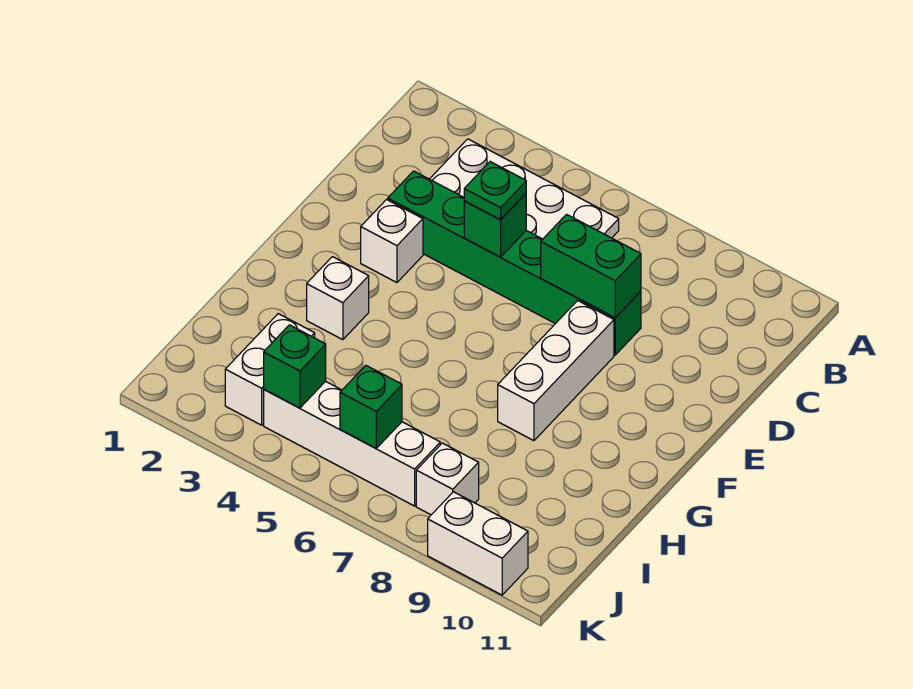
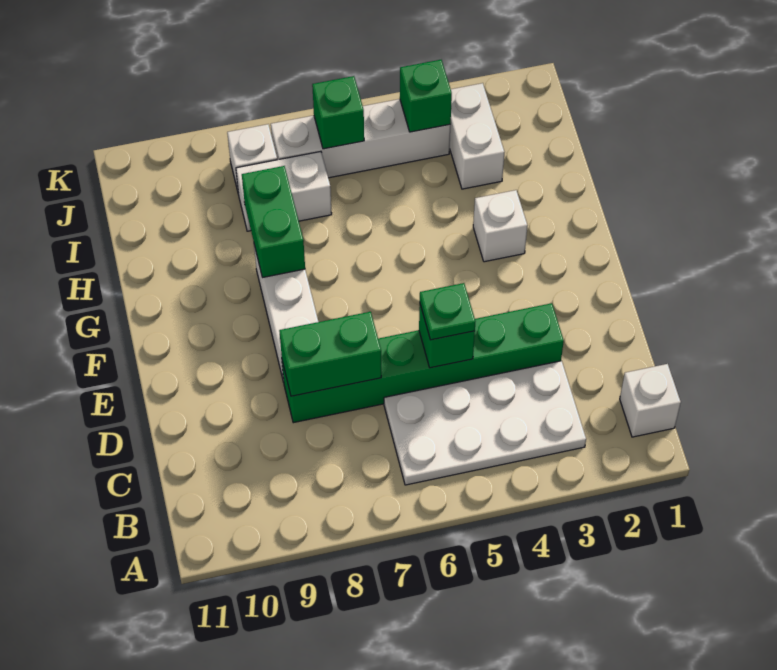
white 1x1 brick [361,200,423,283] -> white 1x1 brick moved to [620,364,681,437]
none -> green 1x2 brick [242,166,305,278]
white 1x2 brick [428,492,528,595] -> white 1x2 brick moved to [236,151,332,231]

